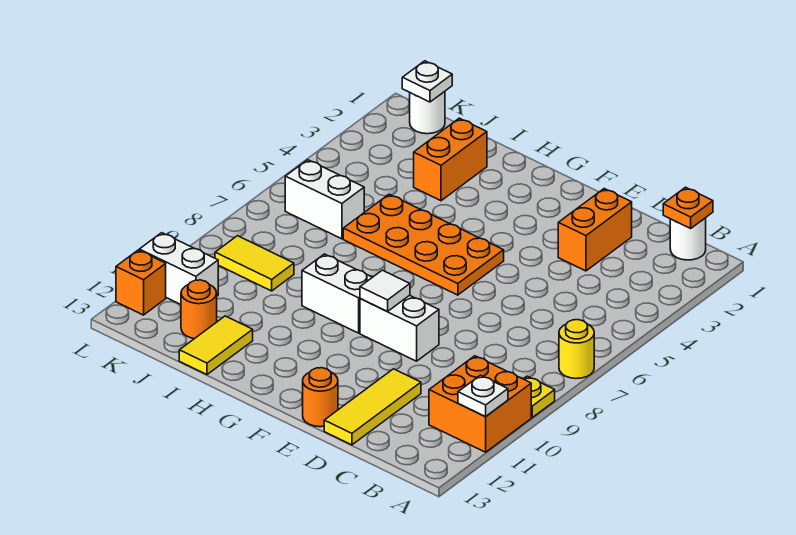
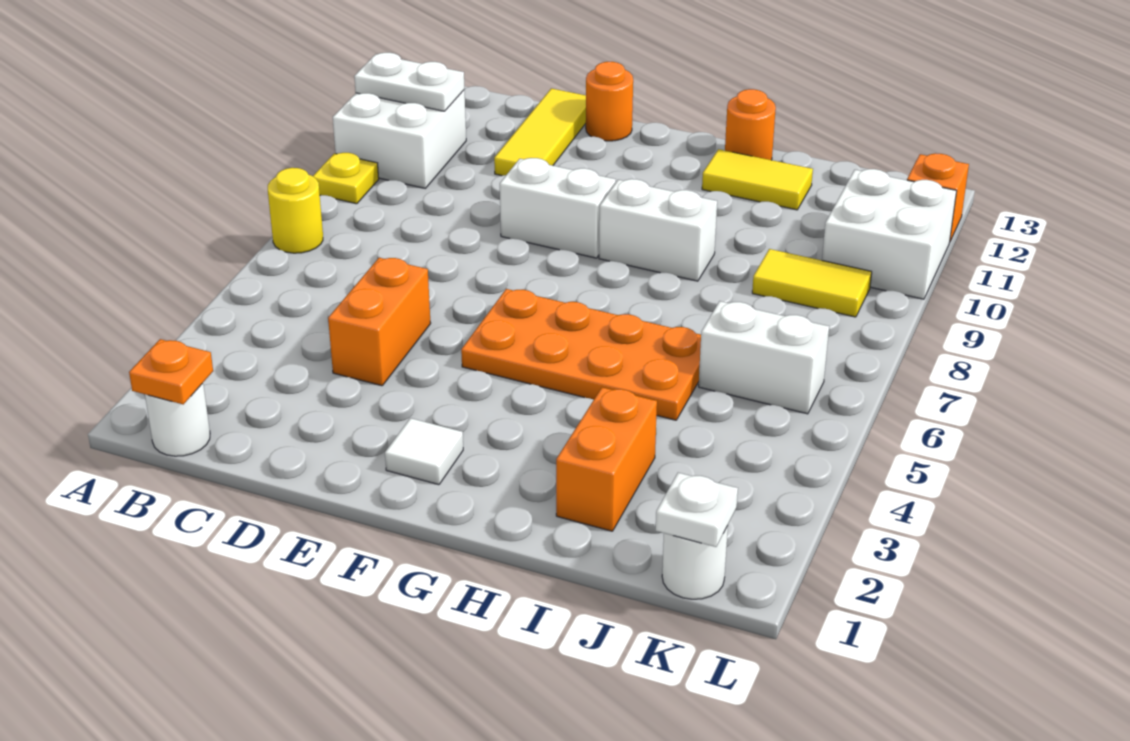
orange 2x2 brick [429,356,531,452] -> white 2x2 brick [333,90,466,188]
white 1x1 plate [458,375,508,417] -> white 1x2 plate [354,53,465,111]
orange 1x2 brick [558,189,632,271] -> orange 1x2 brick moved to [328,258,431,386]
white 1x1 tile [360,270,410,311] -> white 1x1 tile moved to [385,418,463,485]
yellow 1x2 tile [179,316,253,375] -> yellow 1x2 tile turned to [702,149,813,210]
orange 1x1 round brick [181,280,217,339] -> orange 1x1 round brick moved to [725,89,776,160]
white 1x2 brick [139,233,218,304] -> white 2x2 brick [822,169,957,299]

